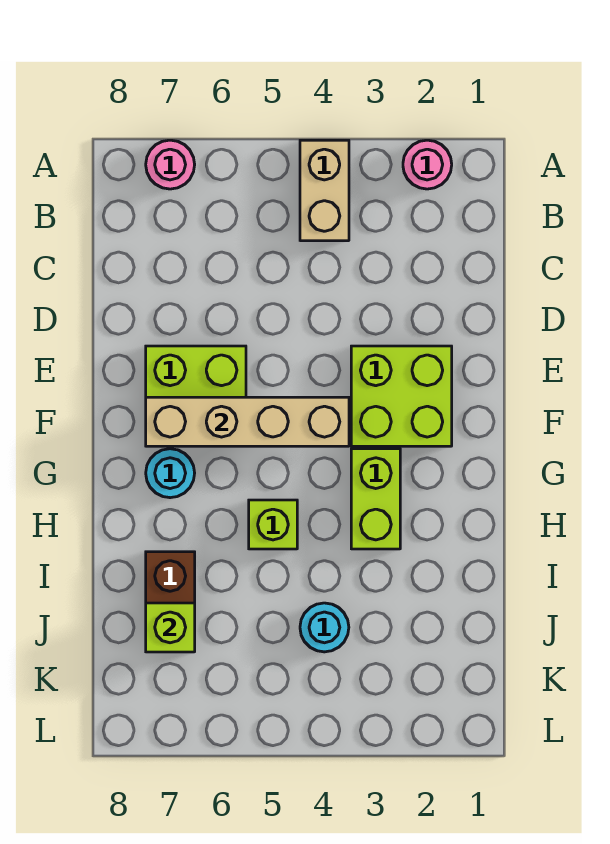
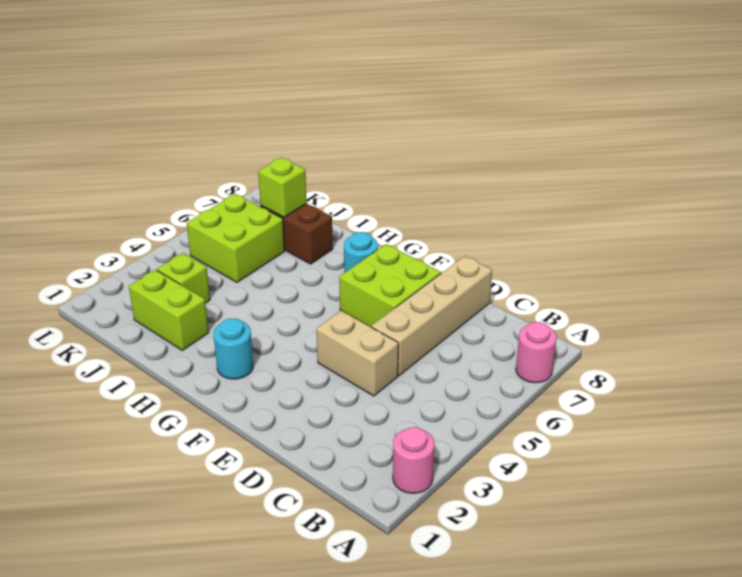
tan 1x2 brick [300,140,349,241] -> tan 1x2 brick moved to [316,311,398,396]
lime 2x2 brick [351,346,452,446] -> lime 2x2 brick moved to [187,194,285,282]
tan 1x4 brick [146,397,349,446] -> tan 1x4 brick moved to [371,256,492,376]
lime 1x2 brick [351,449,400,549] -> lime 1x2 brick moved to [129,270,209,350]
lime 1x1 brick [249,500,297,549] -> lime 1x1 brick moved to [157,253,210,303]
cyan 1x1 round brick [300,603,349,652] -> cyan 1x1 round brick moved to [214,319,253,379]

